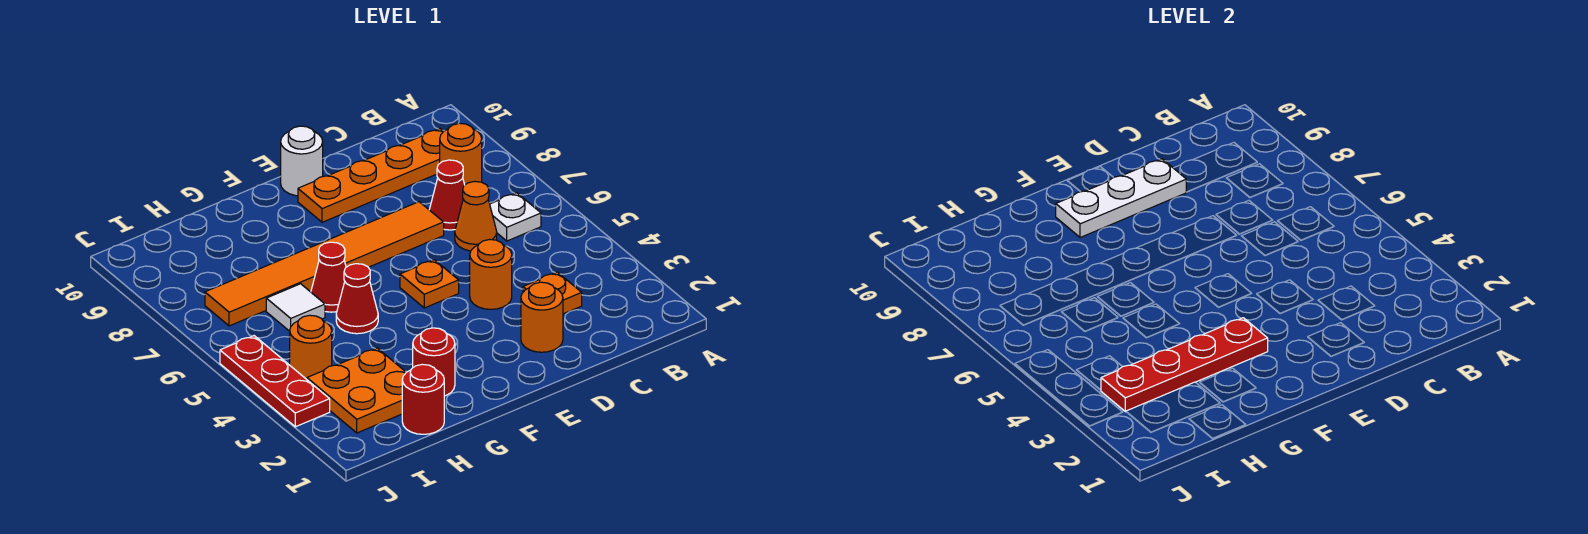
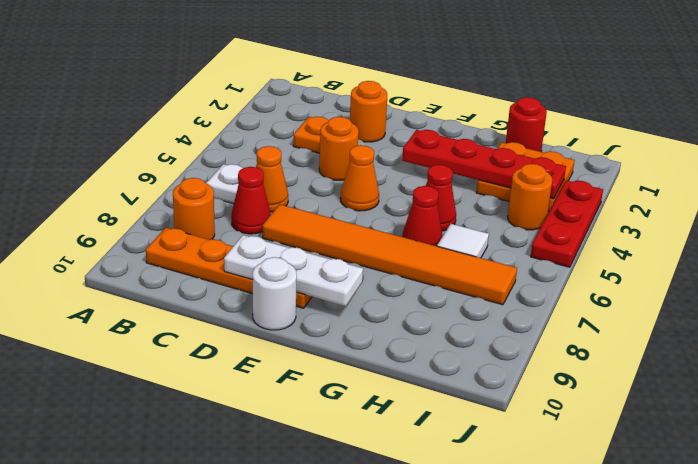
orange 1x1 plate [400,260,459,308] -> orange 1x1 cone [340,145,379,211]
red 1x1 round brick [413,328,455,396] -> none

